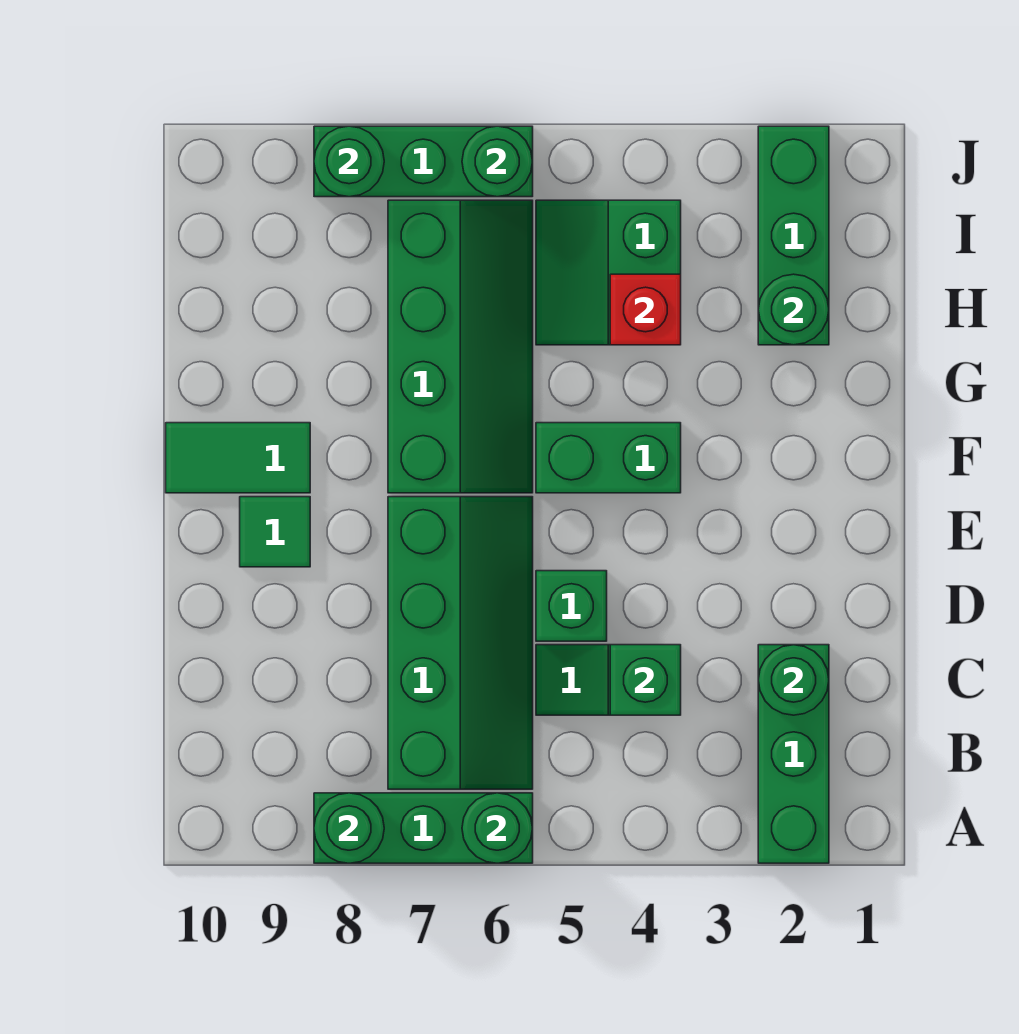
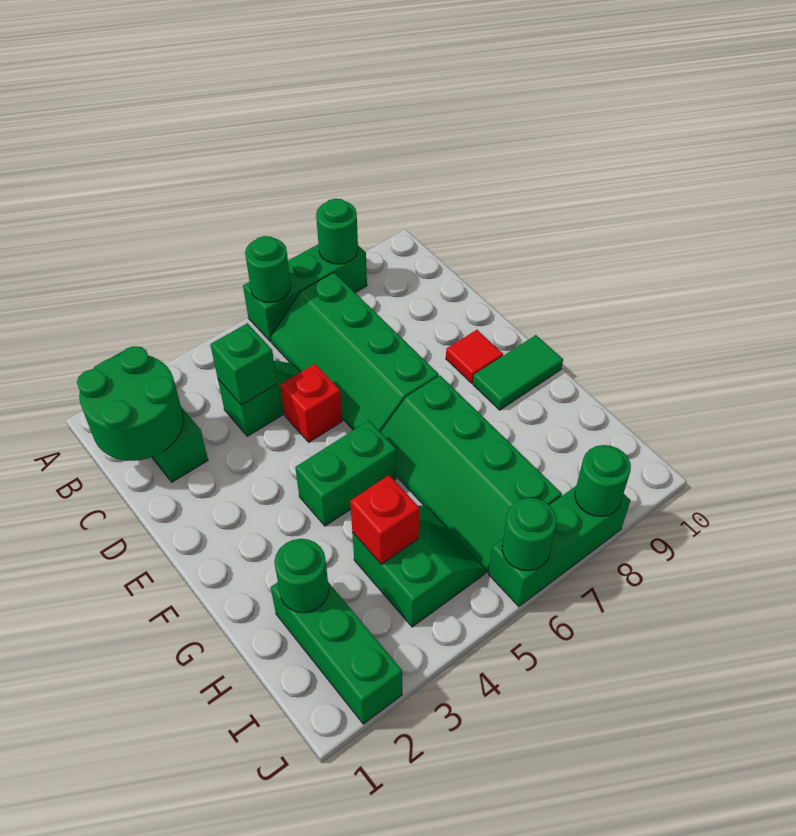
green 1x1 round brick [758,645,829,715] -> green 2x2 round brick [77,346,183,461]
green 1x1 brick [536,571,607,641] -> red 1x1 brick [280,364,342,442]
green 1x1 tile [240,497,310,567] -> red 1x1 tile [446,330,503,383]

